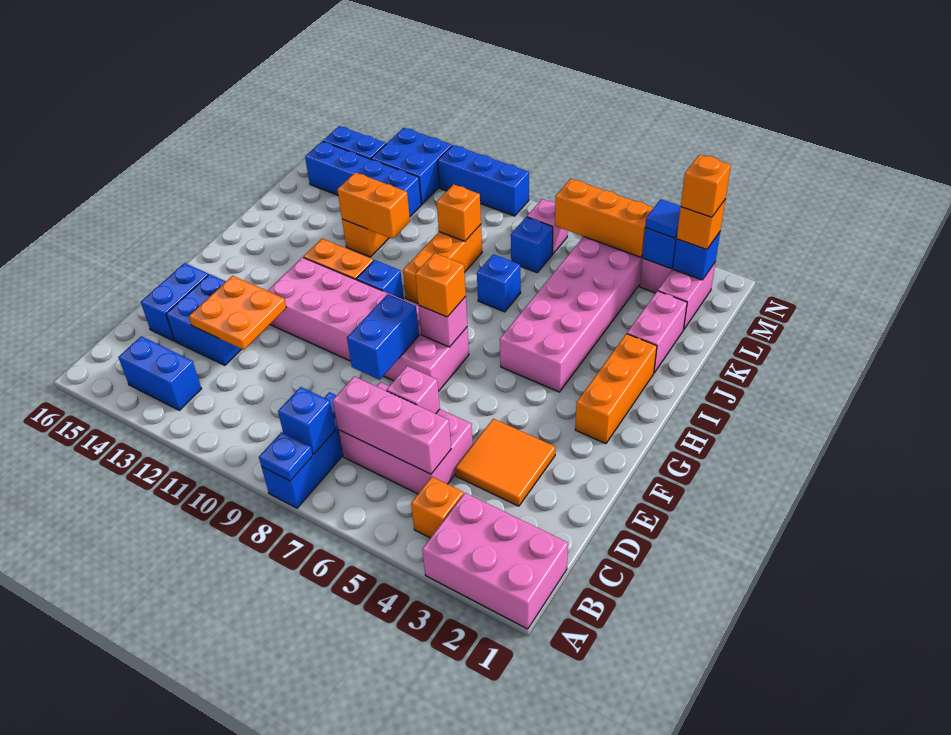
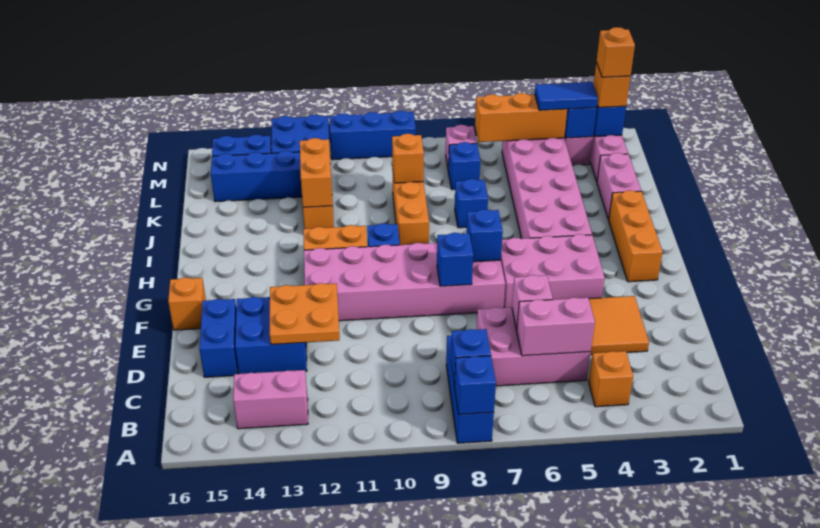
pink 2x3 brick [422,493,568,629] -> pink 2x3 brick moved to [501,234,605,308]
blue 1x1 plate [259,432,313,481] -> blue 1x1 brick [454,356,496,414]
blue 1x2 brick [118,336,201,410] -> pink 1x2 brick [233,370,308,429]
pink 1x3 brick [333,376,451,474] -> pink 1x2 brick [517,297,595,356]
blue 1x2 brick [347,294,419,380] -> blue 1x1 brick [437,233,473,286]
pink 1x1 brick [418,297,467,347] -> blue 1x1 brick [466,209,503,262]
orange 1x1 brick [415,253,466,317] -> orange 1x1 brick moved to [168,277,206,330]
orange 1x2 brick [337,172,410,239] -> orange 1x2 brick turned to [300,138,333,207]
blue 1x1 tile [645,199,681,238] -> blue 1x2 tile [535,82,598,110]

